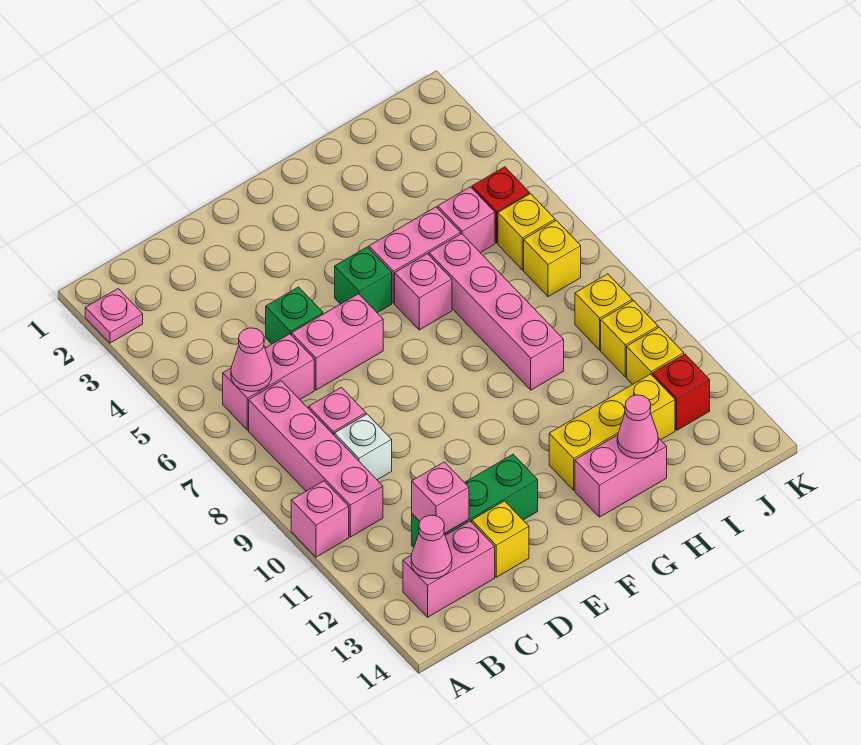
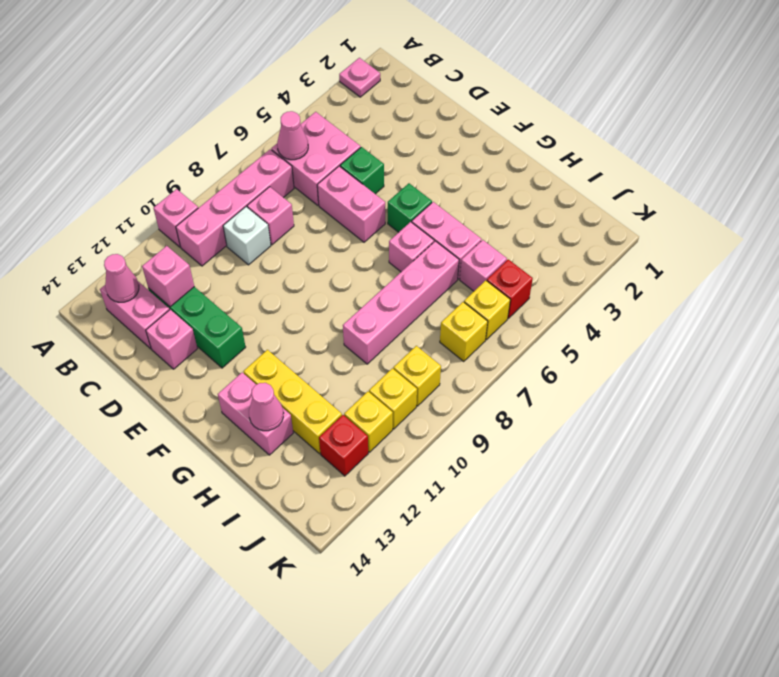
pink 1x2 brick [223,334,314,430] -> pink 2x2 brick [271,112,361,205]
yellow 1x1 brick [472,501,529,577] -> pink 1x1 brick [146,310,198,369]

